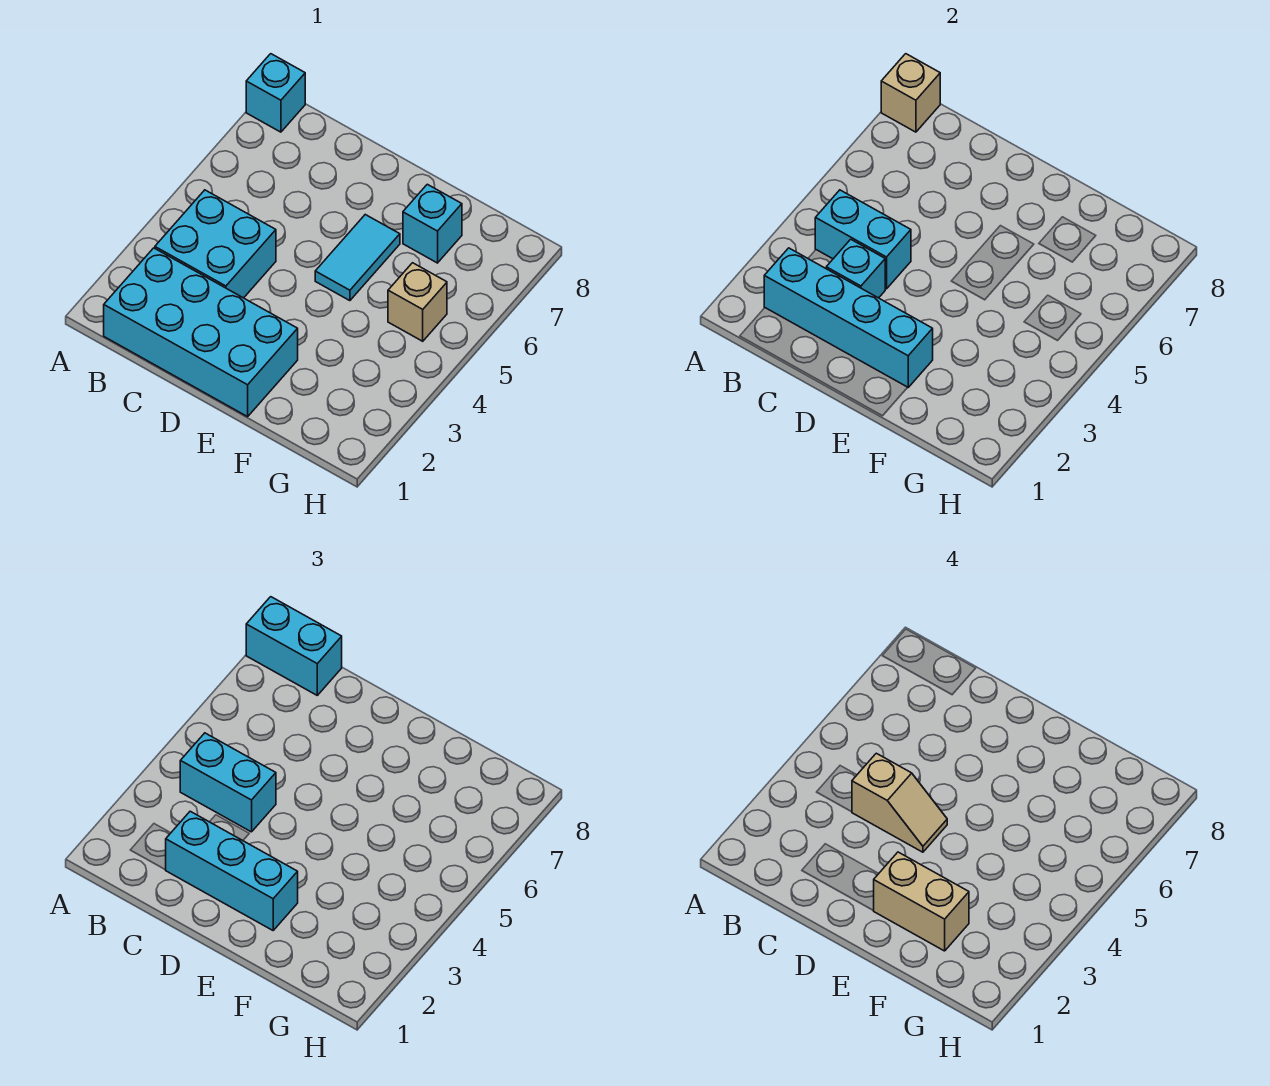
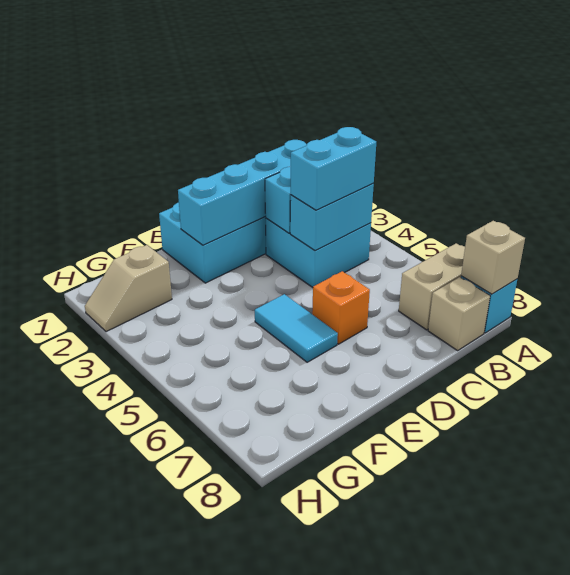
cyan 1x2 brick [246,597,342,695] -> none
cyan 1x3 brick [166,811,298,930] -> none
tan 1x2 slope [852,753,947,852] -> tan 1x2 slope moved to [85,245,172,332]
none -> orange 1x1 brick [312,271,370,344]
tan 1x2 brick [873,852,969,951] -> tan 1x2 brick moved to [399,243,465,330]
cyan 1x1 brick [403,184,462,263] -> none
tan 1x1 brick [388,263,447,341] -> tan 1x1 brick moved to [428,277,490,351]

